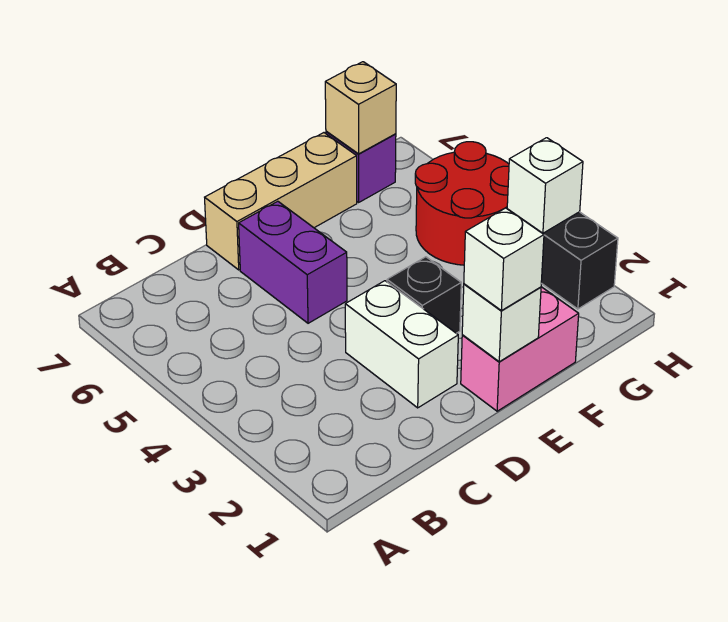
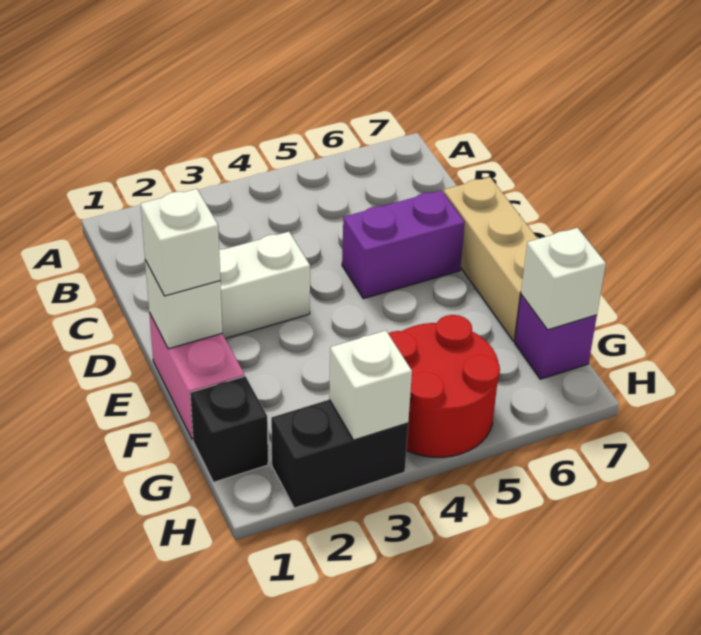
black 1x1 brick [387,257,461,333] -> black 1x1 brick moved to [190,376,268,482]
tan 1x1 brick [325,62,396,154] -> white 1x1 brick [521,228,606,330]

